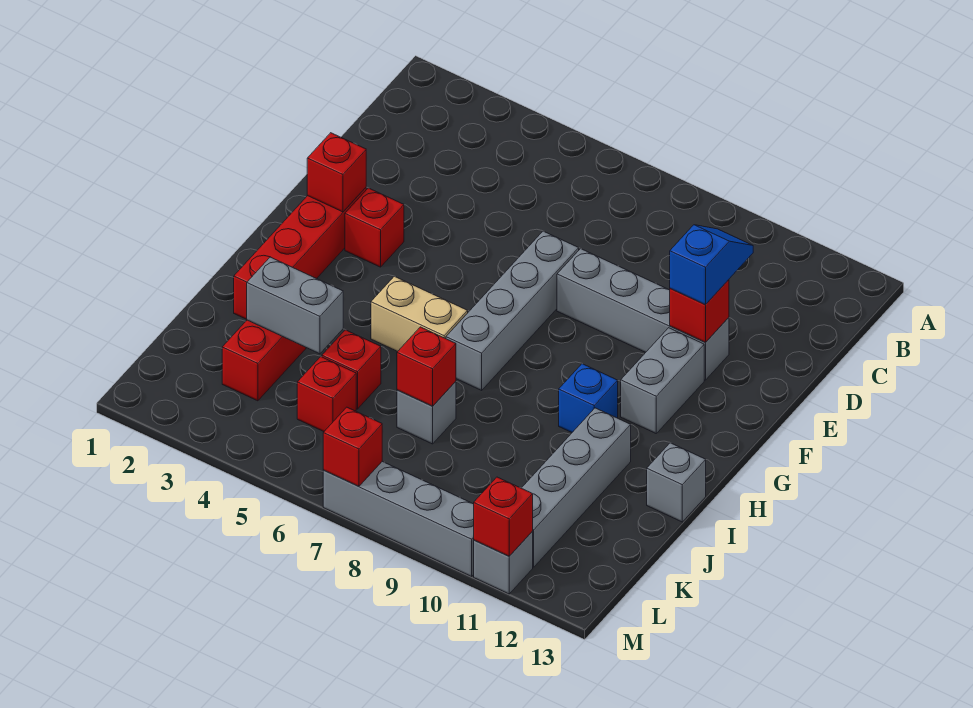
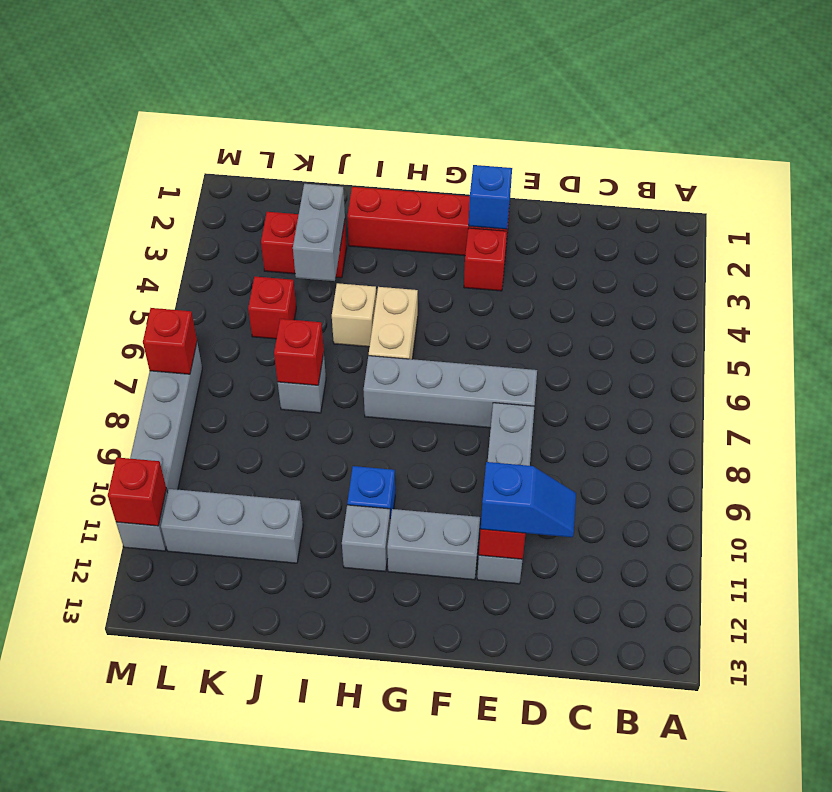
red 1x1 brick [307,133,366,212] -> blue 1x1 brick [469,165,512,229]
none -> tan 1x1 brick [332,283,376,347]
grey 1x4 brick [522,408,631,567] -> grey 1x3 brick [161,489,303,563]
grey 1x1 brick [647,443,706,522] -> grey 1x1 brick moved to [342,505,390,572]
red 1x1 brick [322,330,381,409] -> none

